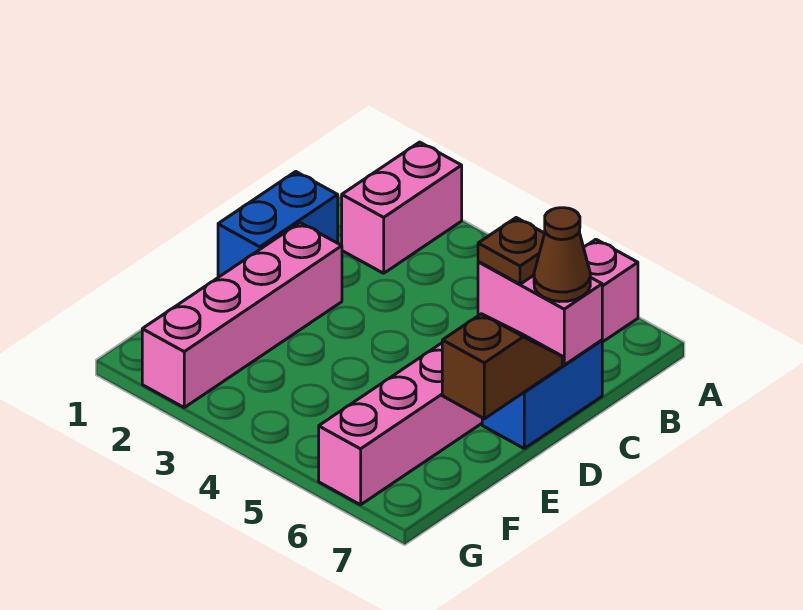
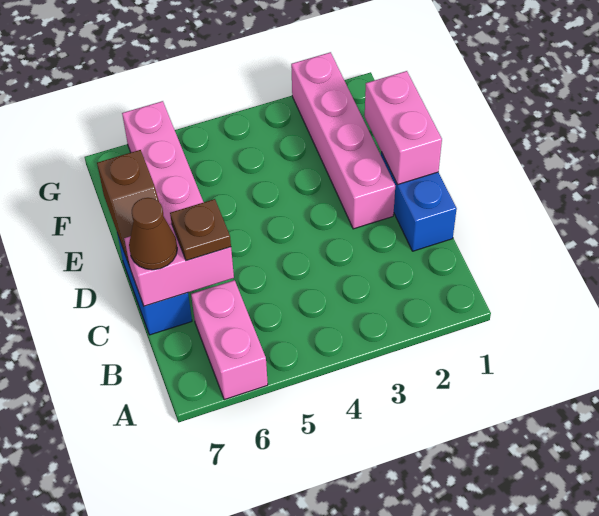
pink 1x2 brick [342,142,462,273] -> pink 1x2 brick moved to [365,71,442,184]

